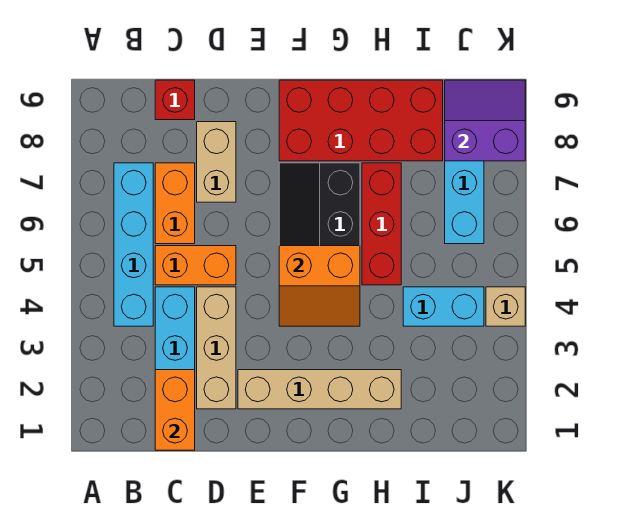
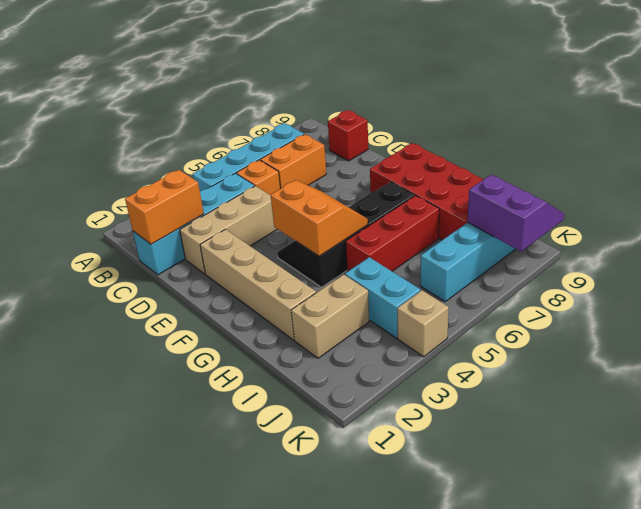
orange 1x2 brick [155,246,236,285] -> orange 1x1 brick [237,160,280,195]
tan 1x2 brick [197,122,236,202] -> tan 1x2 brick moved to [291,274,369,358]
orange 2x2 slope [279,246,360,326] -> orange 2x2 slope turned to [271,180,368,256]

